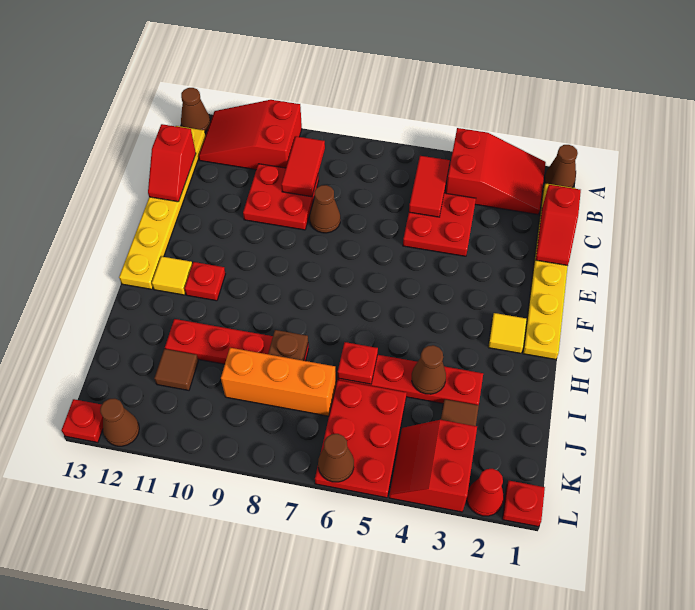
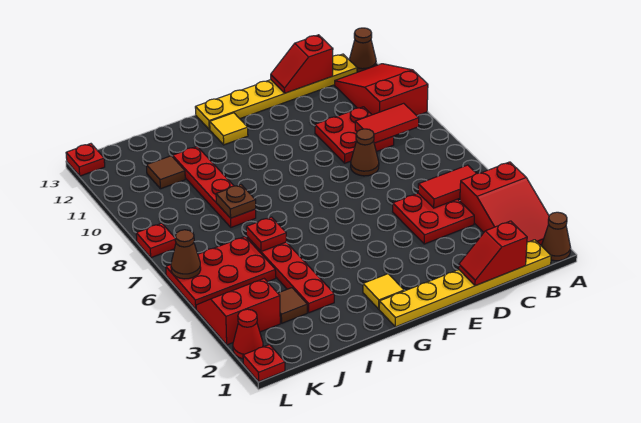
red 1x1 plate [184,262,225,301] -> red 1x1 plate moved to [136,223,176,257]
brown 1x1 cone [412,345,446,394] -> none
orange 1x3 brick [221,348,336,416] -> none
brown 1x1 cone [100,399,139,446] -> none

